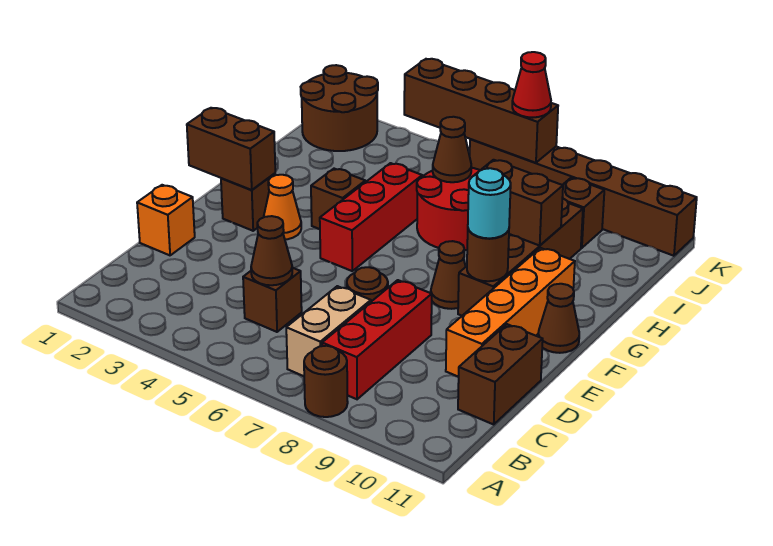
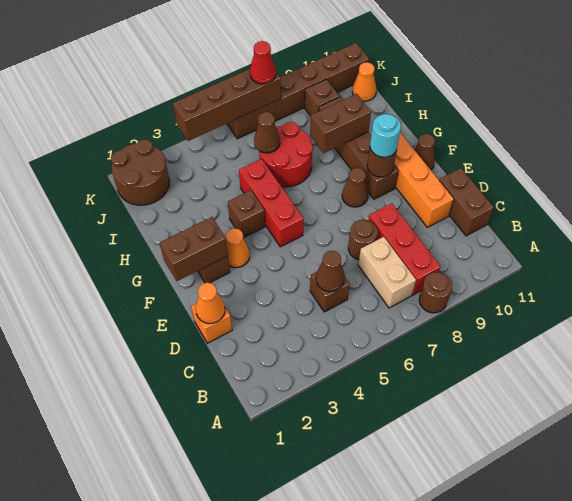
none -> orange 1x1 cone [196,282,225,324]
none -> orange 1x1 cone [352,62,377,101]

